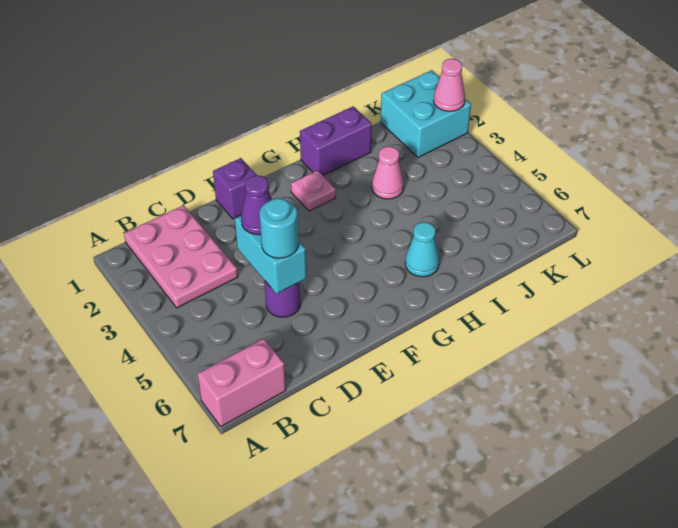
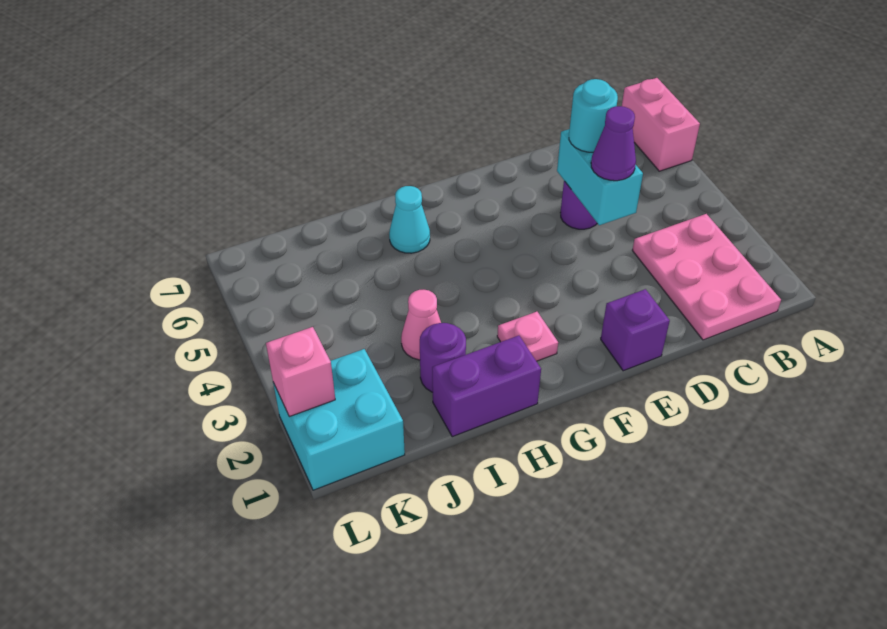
pink 1x2 brick [198,338,286,426] -> pink 1x2 brick turned to [622,78,700,171]
none -> purple 1x1 round brick [420,323,466,392]
pink 1x1 cone [433,59,465,111] -> pink 1x1 brick [266,327,335,417]

